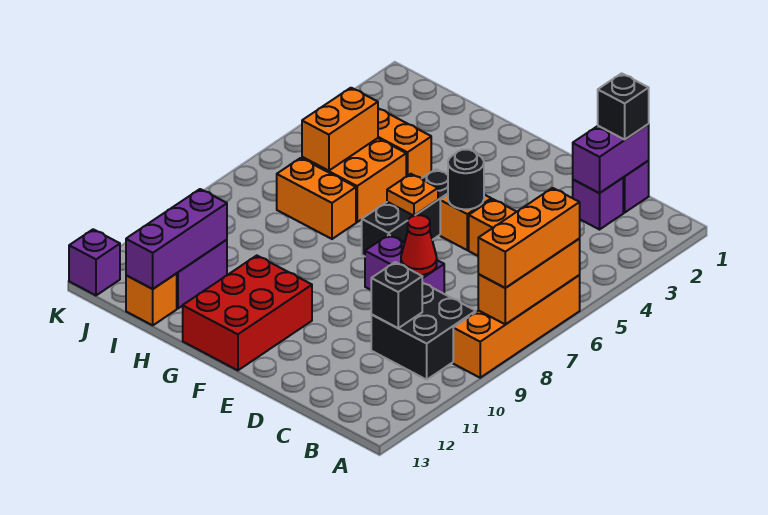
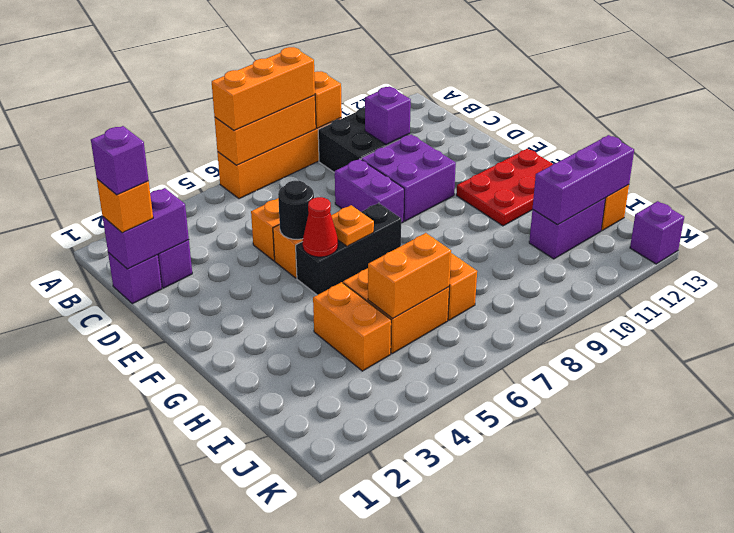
none -> orange 1x1 brick [314,72,342,128]
black 1x1 brick [598,73,649,140] -> orange 1x1 brick [97,179,153,233]
none -> purple 1x1 brick [91,126,149,195]
black 1x1 brick [371,262,422,328] -> purple 1x1 brick [365,86,411,145]
red 1x1 cone [401,215,437,275] -> red 1x1 cone moved to [303,197,338,257]
none -> purple 2x2 brick [361,134,456,221]
red 2x3 brick [183,256,312,370] -> red 2x3 plate [456,149,553,226]

